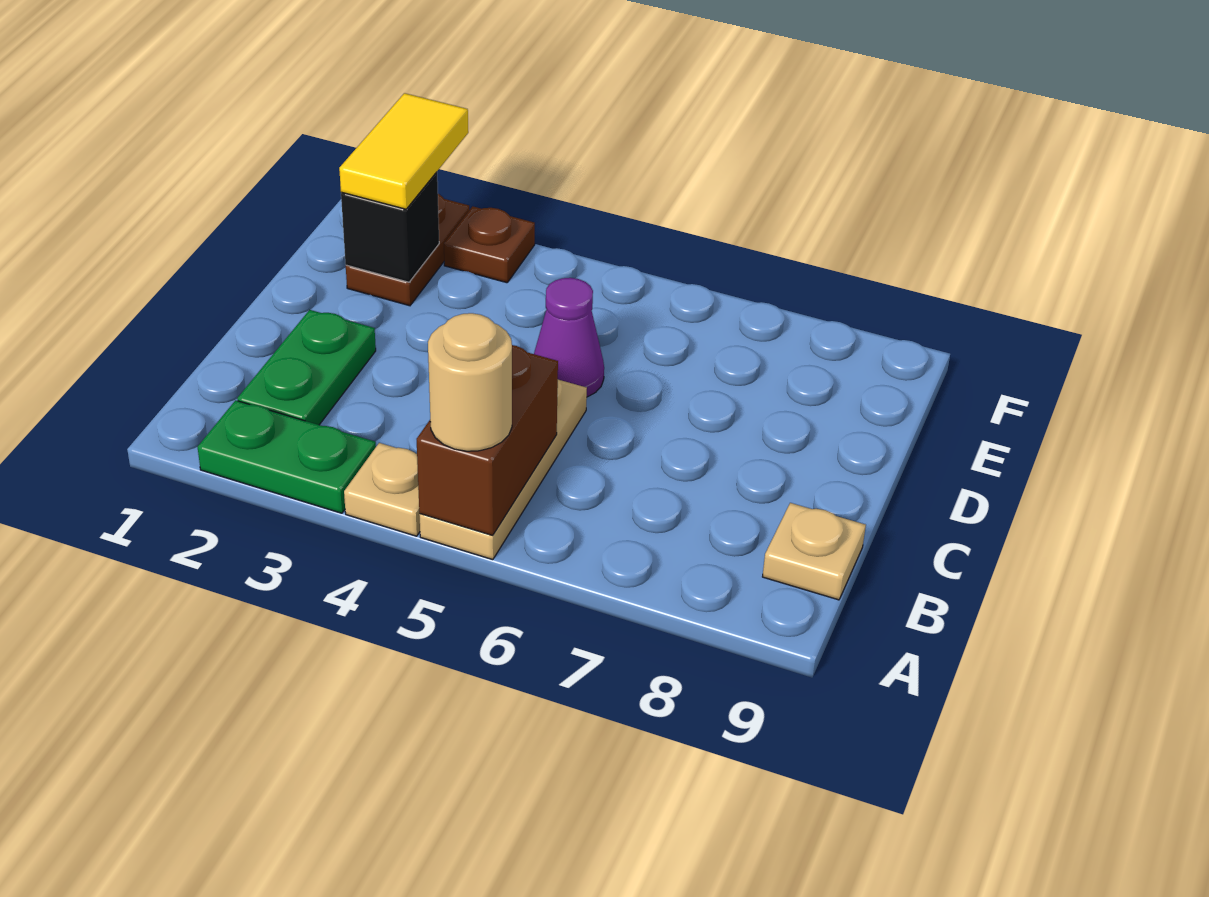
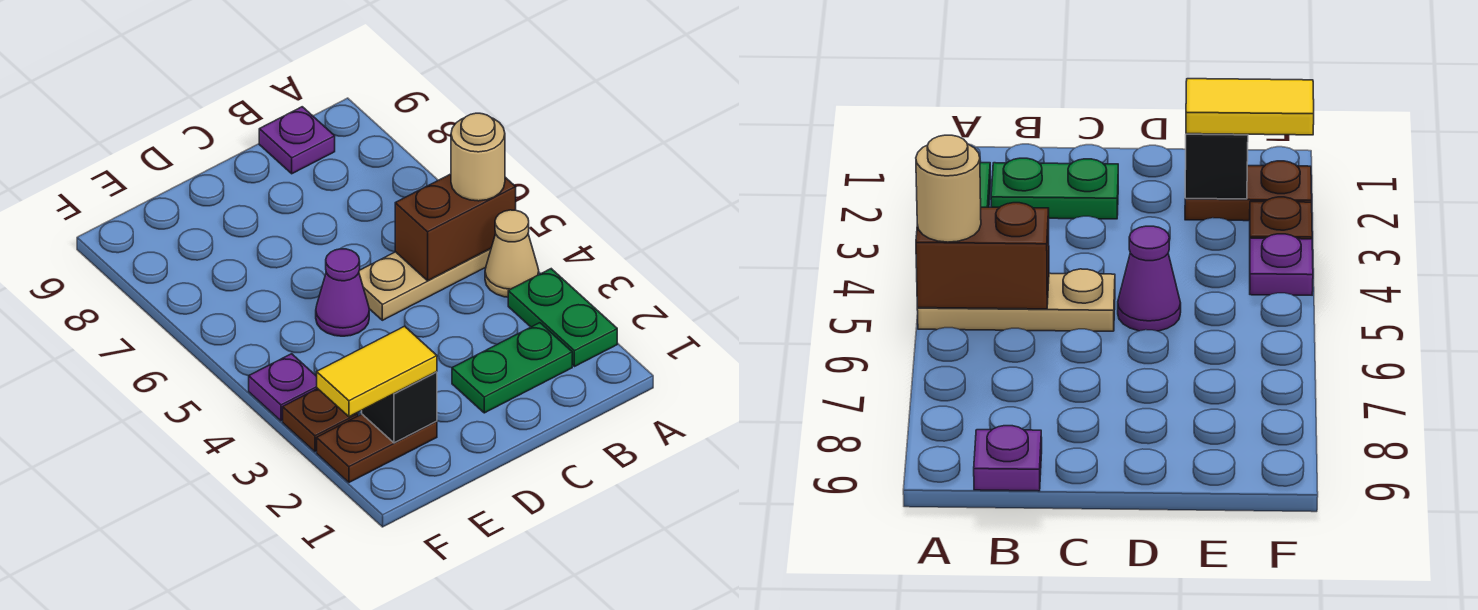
tan 1x1 plate [344,443,420,536] -> tan 1x1 cone [485,210,539,297]
tan 1x1 plate [763,503,866,600] -> purple 1x1 plate [259,107,335,174]
none -> purple 1x1 plate [249,354,318,421]

